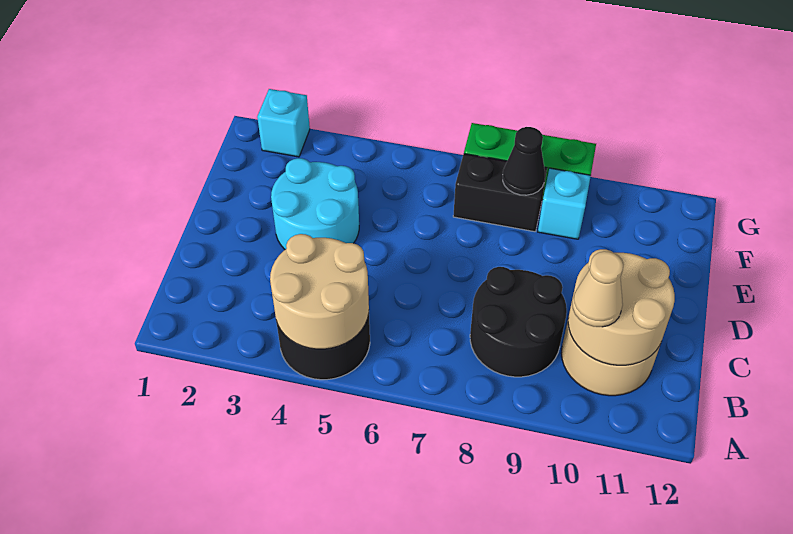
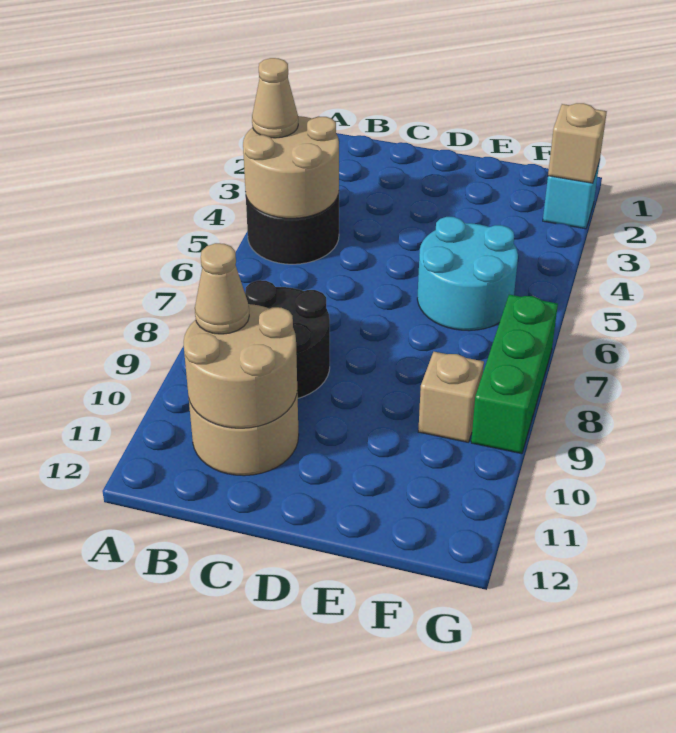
none -> tan 1x1 cone [252,58,298,138]
cyan 2x2 round brick [271,158,359,249] -> cyan 2x2 round brick moved to [417,217,518,331]
black 1x2 brick [453,154,547,232] -> none
black 1x1 cone [503,127,545,195] -> none
cyan 1x1 brick [538,168,591,239] -> tan 1x1 brick [418,352,484,442]
none -> tan 1x1 brick [548,103,607,183]

